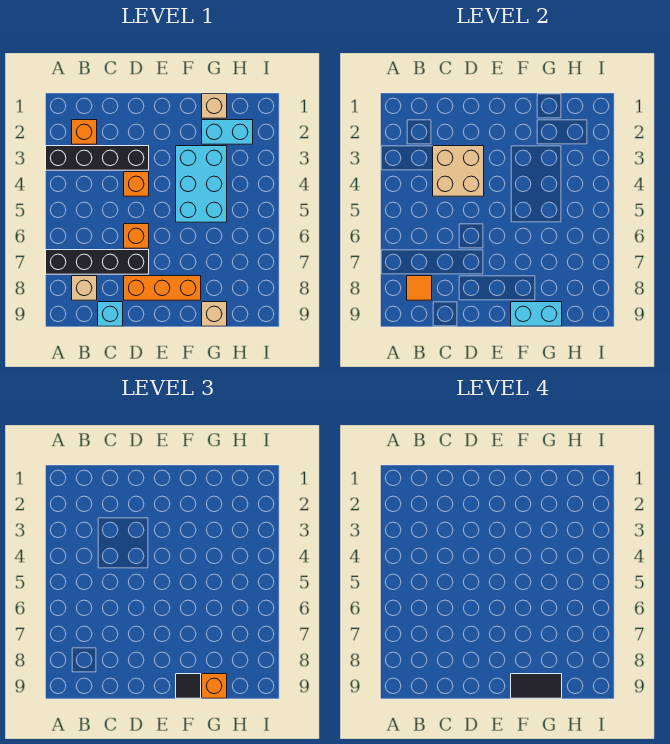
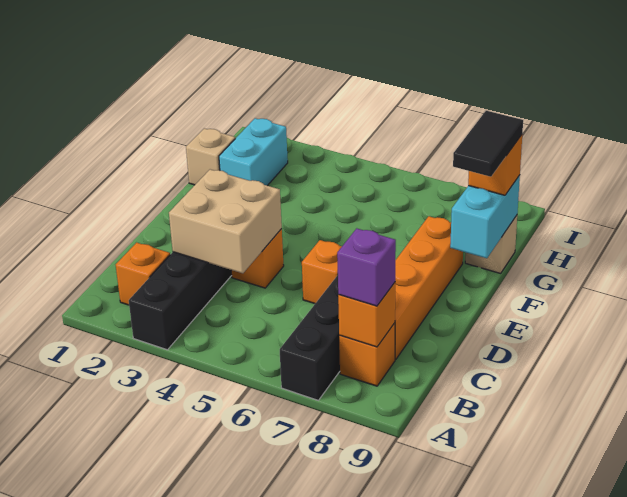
tan 1x1 brick [72,276,97,300] -> orange 1x1 brick [339,323,395,386]
orange 1x1 tile [407,276,432,300] -> orange 1x1 brick [338,283,395,347]
none -> purple 1x1 brick [337,228,396,306]
cyan 1x1 brick [98,302,123,326] -> none
orange 1x3 brick [124,276,201,300] -> orange 1x4 brick [395,216,463,360]
cyan 2x3 brick [176,146,227,222] -> none
black 1x1 tile [176,674,201,698] -> none

